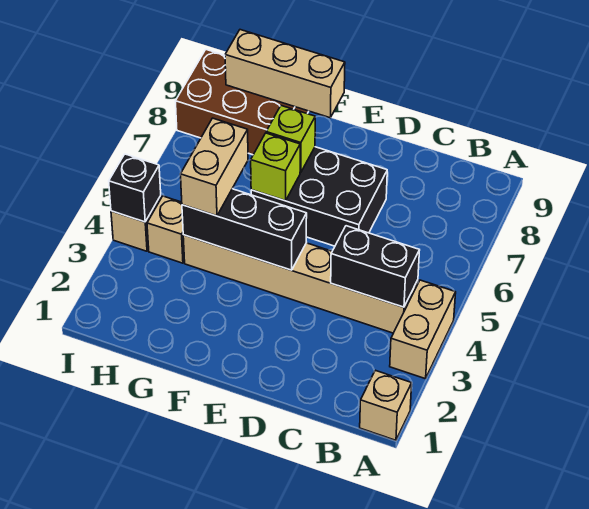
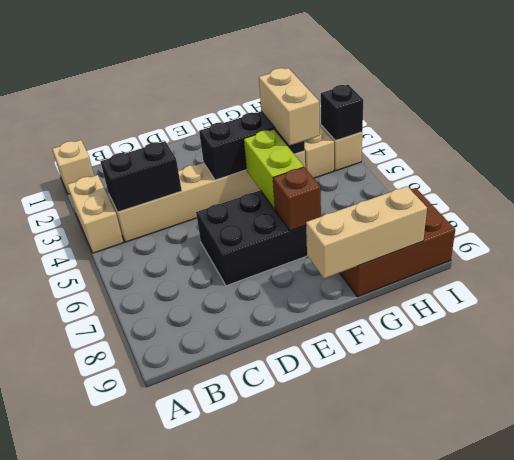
lime 1x1 brick [251,133,300,201] -> lime 1x2 brick [244,129,304,209]
lime 1x1 brick [266,106,315,173] -> brown 1x1 brick [273,167,321,231]

